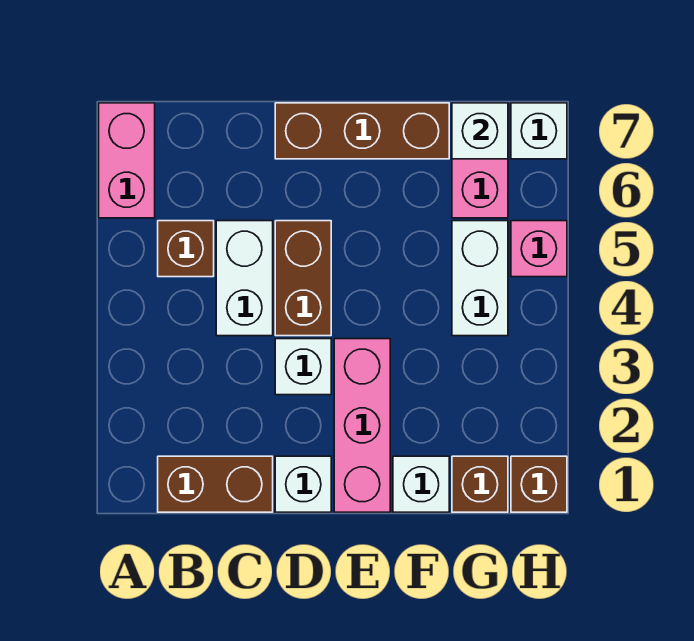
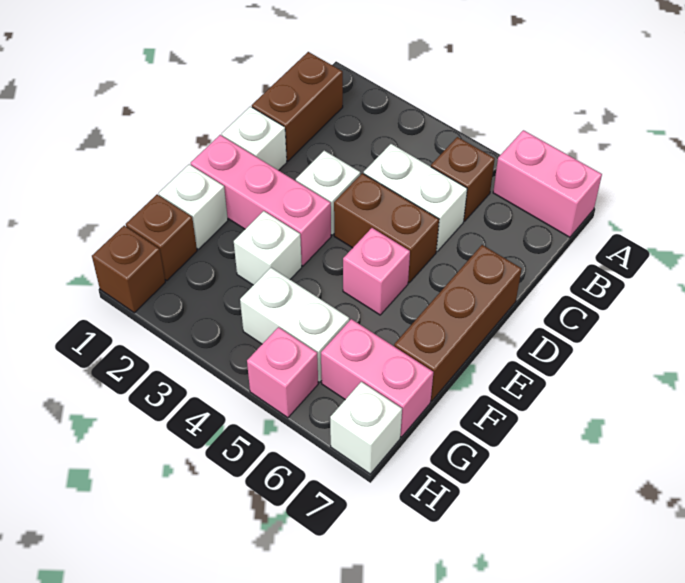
none -> pink 1x1 brick [343,228,410,315]
white 1x1 brick [452,103,508,159] -> white 1x1 brick moved to [234,211,302,285]

